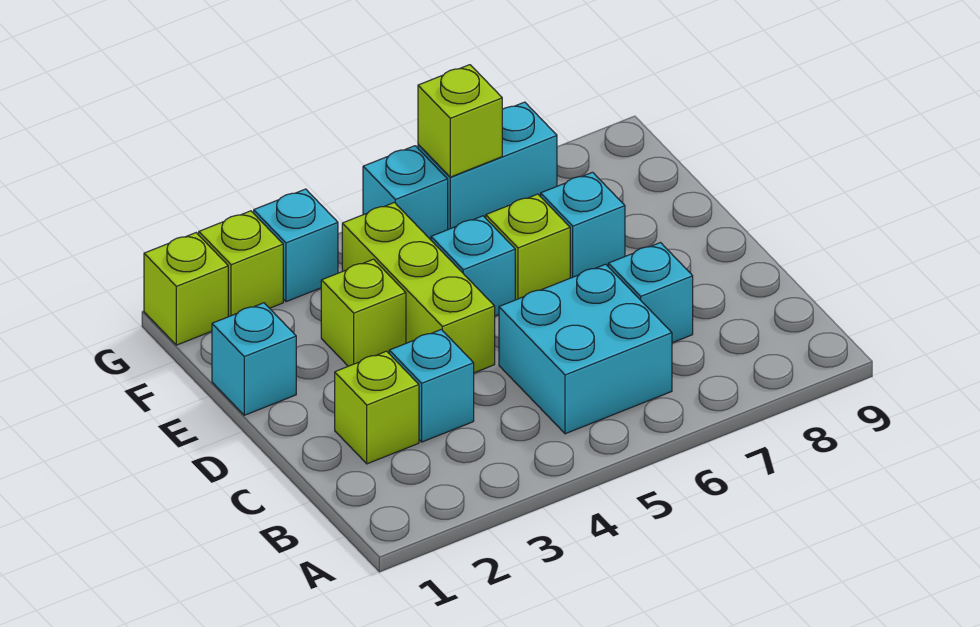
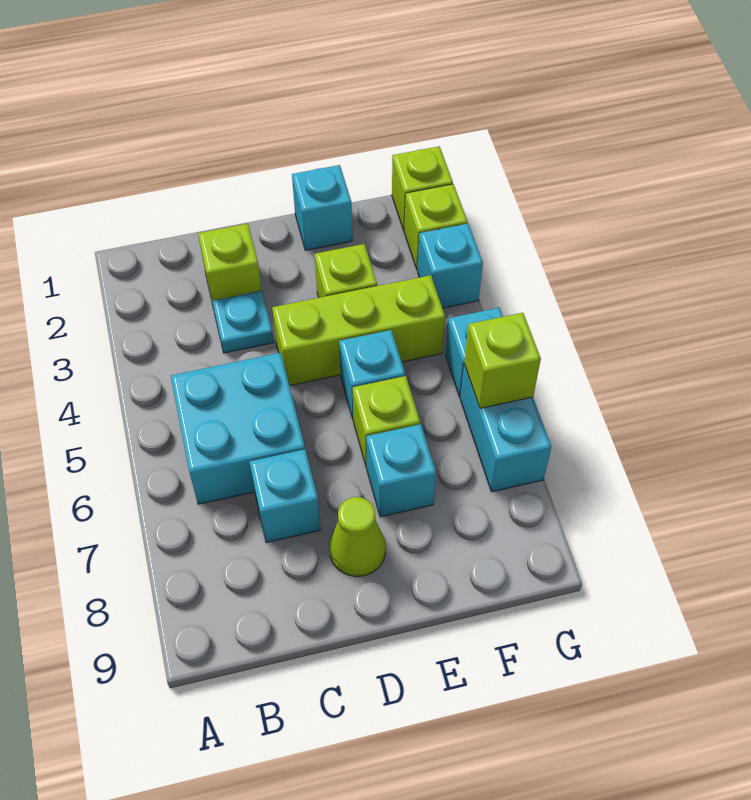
cyan 1x1 brick [389,330,474,442] -> cyan 1x1 plate [212,291,274,353]
none -> lime 1x1 cone [329,497,386,577]

